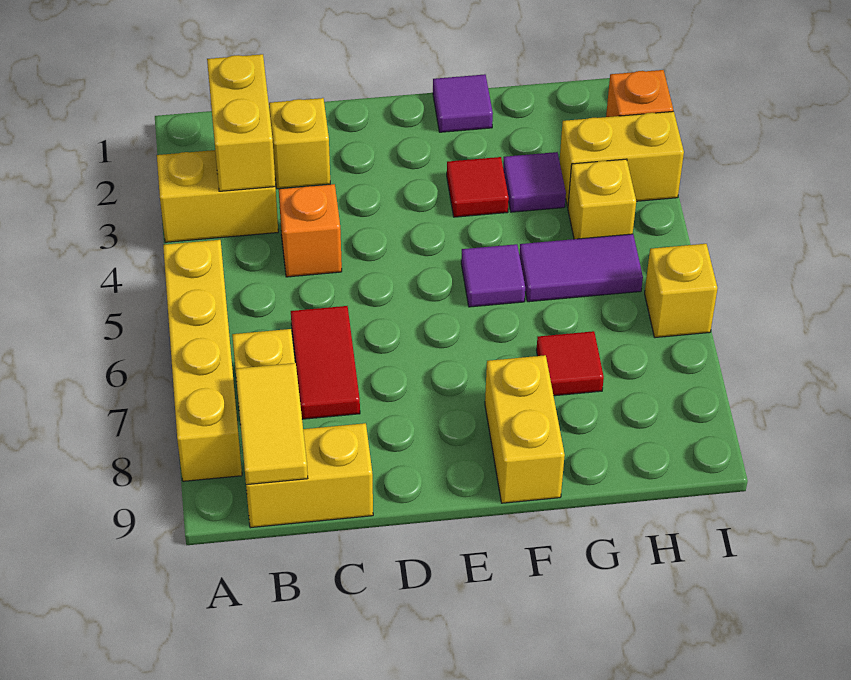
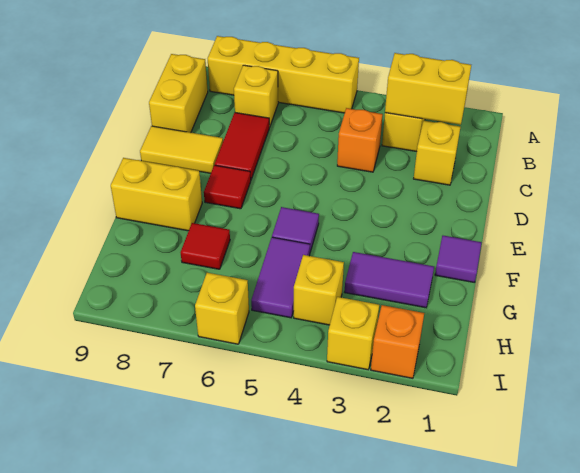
yellow 1x2 tile [235,363,308,485] -> yellow 1x2 tile moved to [140,126,223,173]
red 1x2 tile [291,306,360,419] -> red 1x2 tile turned to [215,113,269,179]
red 1x1 tile [447,157,509,217] -> red 1x1 tile moved to [204,165,251,209]
purple 1x1 tile [503,152,566,212] -> purple 1x2 tile [345,252,434,308]
yellow 1x2 brick [560,111,684,207] -> yellow 1x1 brick [327,297,379,370]

